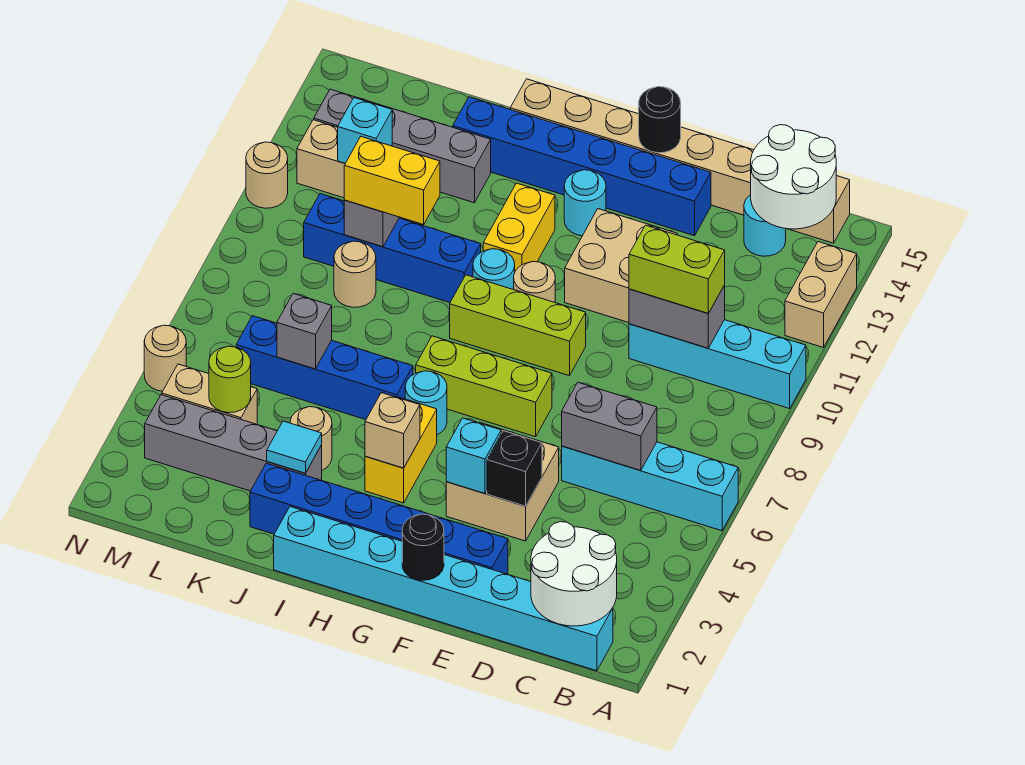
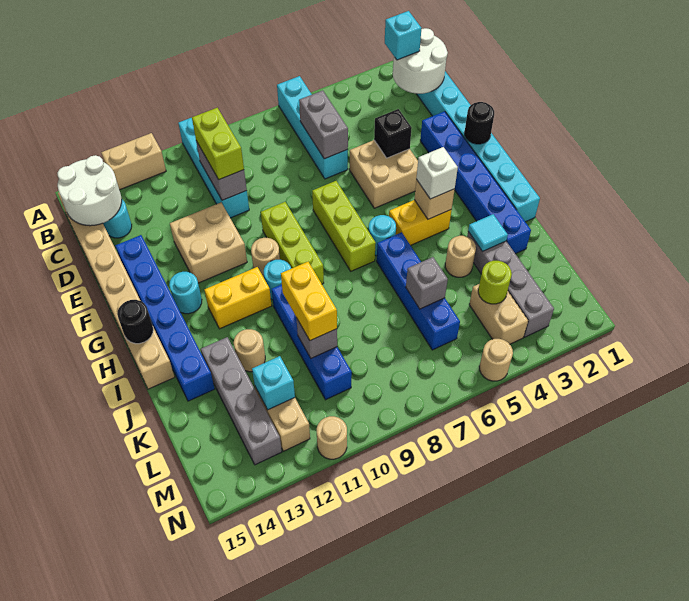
cyan 1x1 brick [446,418,501,494] -> cyan 1x1 brick moved to [385,11,421,60]
black 1x1 round brick [639,87,681,153] -> black 1x1 round brick moved to [117,300,153,344]
none -> white 1x1 brick [416,147,458,199]
tan 1x1 round brick [334,241,376,307] -> tan 1x1 round brick moved to [234,329,265,372]

